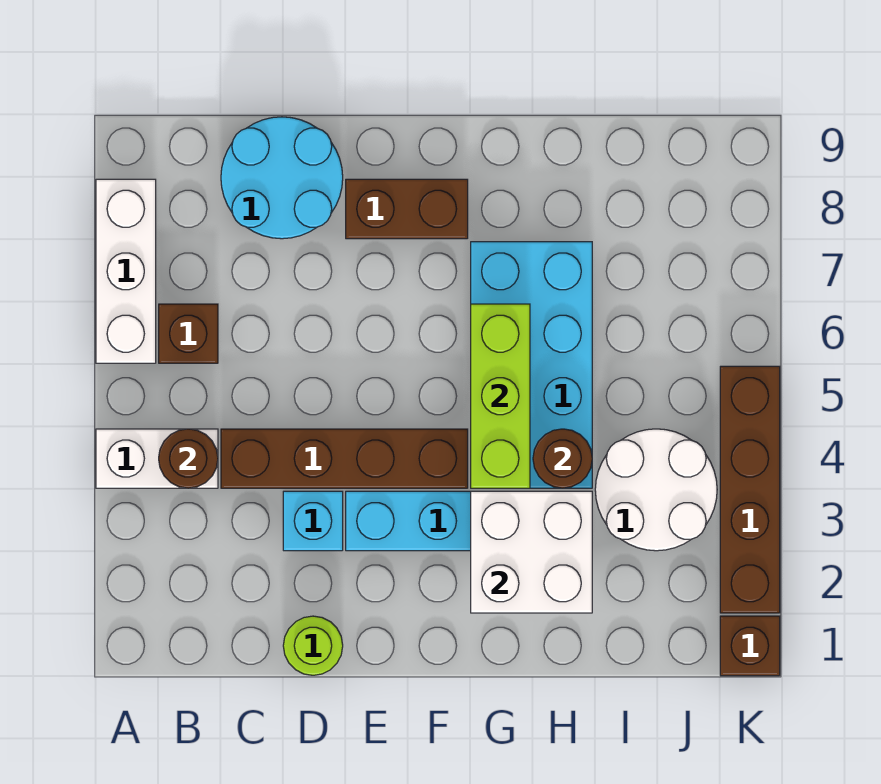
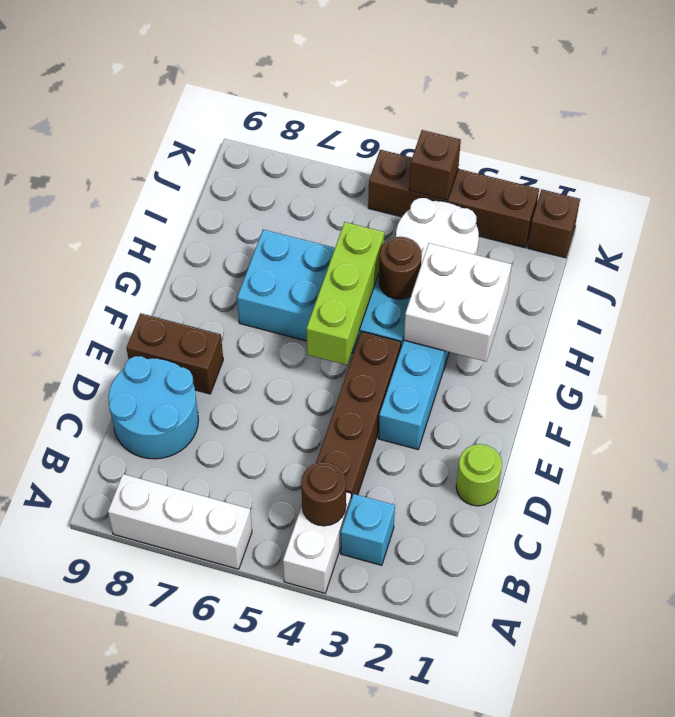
brown 1x1 brick [159,304,218,363] -> brown 1x1 brick moved to [409,130,461,200]
cyan 1x1 brick [283,491,343,551] -> cyan 1x1 brick moved to [341,494,395,565]
brown 1x2 brick [346,179,468,239] -> brown 1x2 brick turned to [127,313,223,394]
lime 1x3 brick [471,304,530,488] -> lime 1x3 brick turned to [306,222,384,365]

